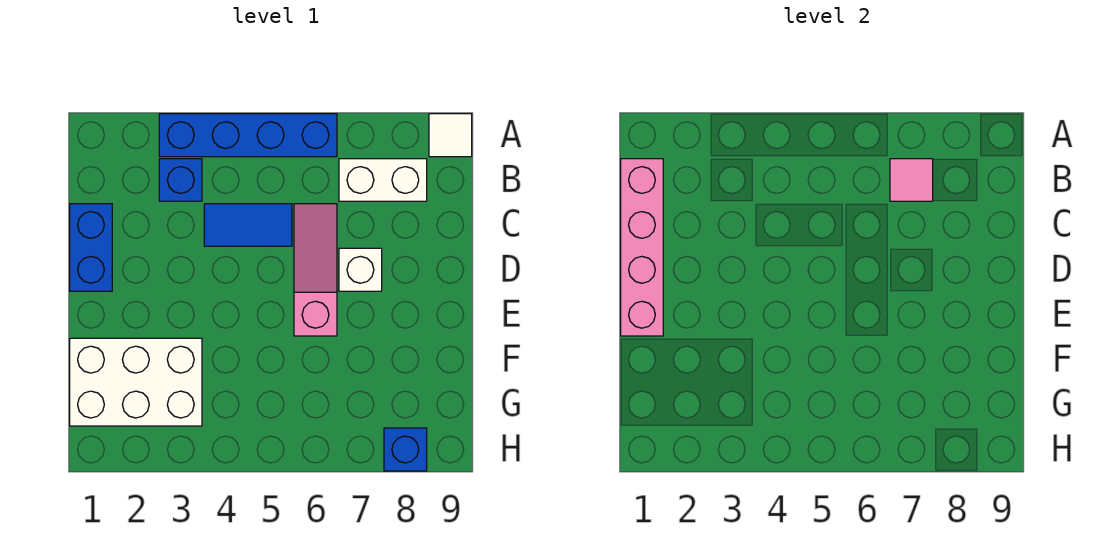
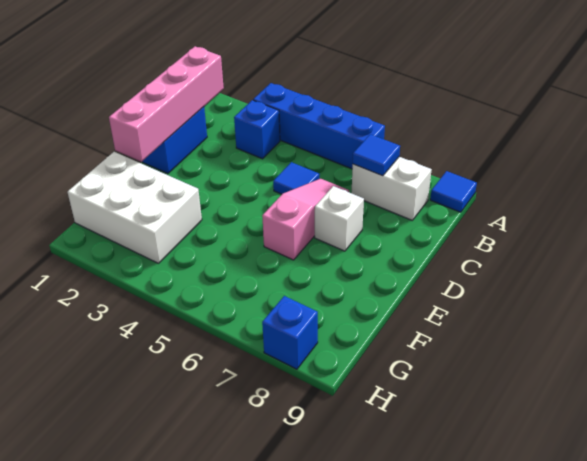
white 1x1 tile [429,114,472,157] -> blue 1x1 tile [430,171,477,212]
pink 1x1 tile [890,159,933,201] -> blue 1x1 tile [353,134,400,176]
blue 1x2 tile [204,204,292,246] -> blue 1x1 tile [273,162,319,194]

